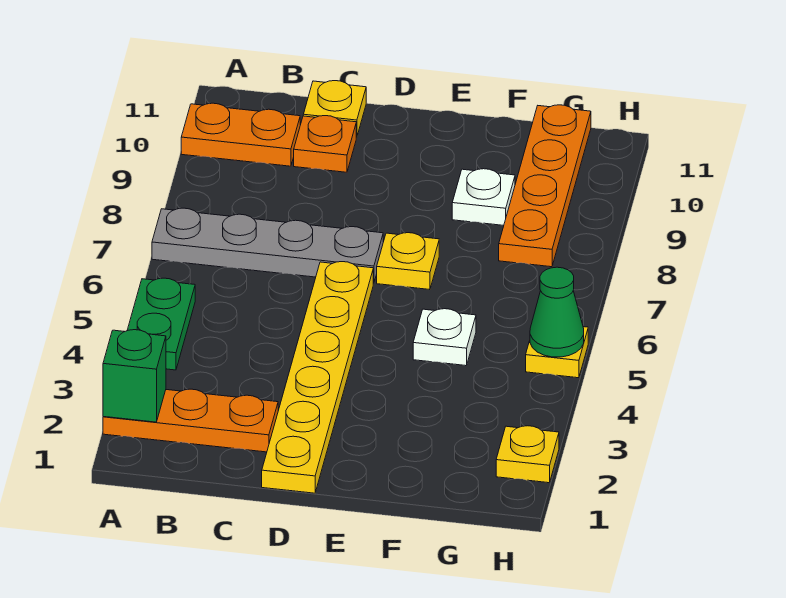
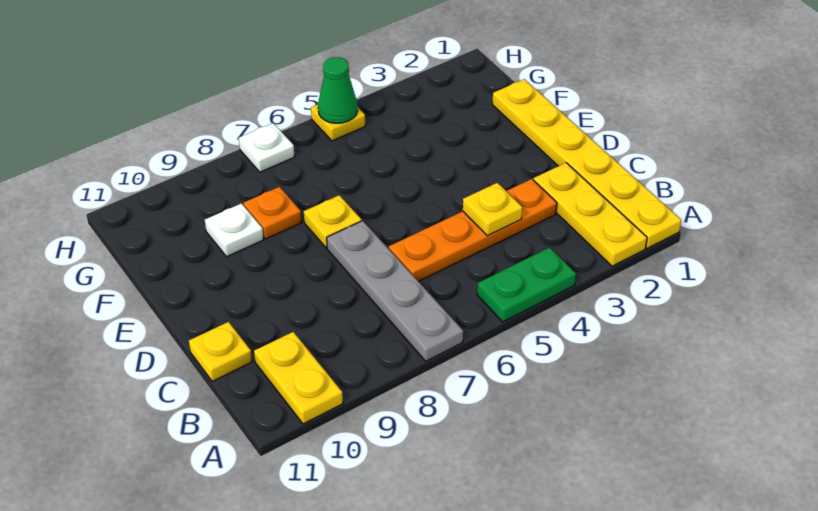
orange 1x3 plate [103,389,278,452] -> yellow 1x3 plate [533,163,647,266]
green 1x1 brick [103,330,166,422] -> none
orange 1x2 plate [181,103,300,166] -> yellow 1x2 plate [254,332,343,424]
orange 1x1 plate [294,116,356,172] -> orange 1x1 plate moved to [243,187,302,239]
yellow 1x6 plate [262,262,373,493] -> yellow 1x6 plate turned to [492,79,681,248]
white 1x1 plate [413,309,476,366] -> white 1x1 plate moved to [239,123,294,172]
orange 1x4 plate [499,105,591,267] -> orange 1x4 plate moved to [389,179,557,281]
yellow 1x1 plate [496,426,559,483] -> yellow 1x1 plate moved to [463,183,522,236]

